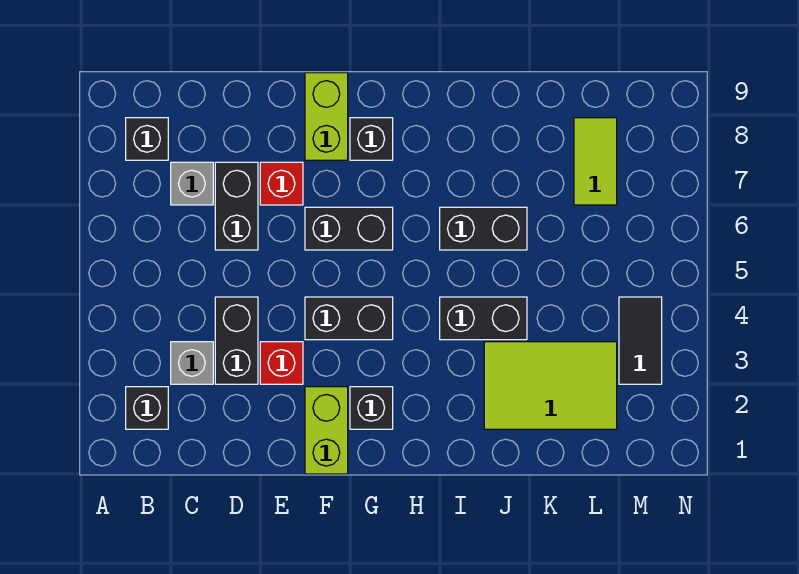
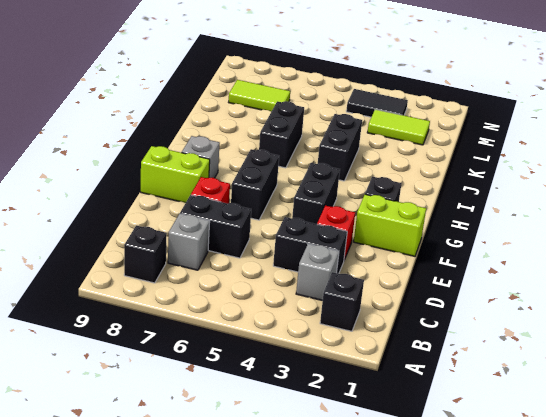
black 1x1 brick [350,118,393,160] -> grey 1x1 brick [182,136,220,178]
lime 2x3 tile [484,342,617,429] -> lime 1x2 tile [367,109,430,145]

